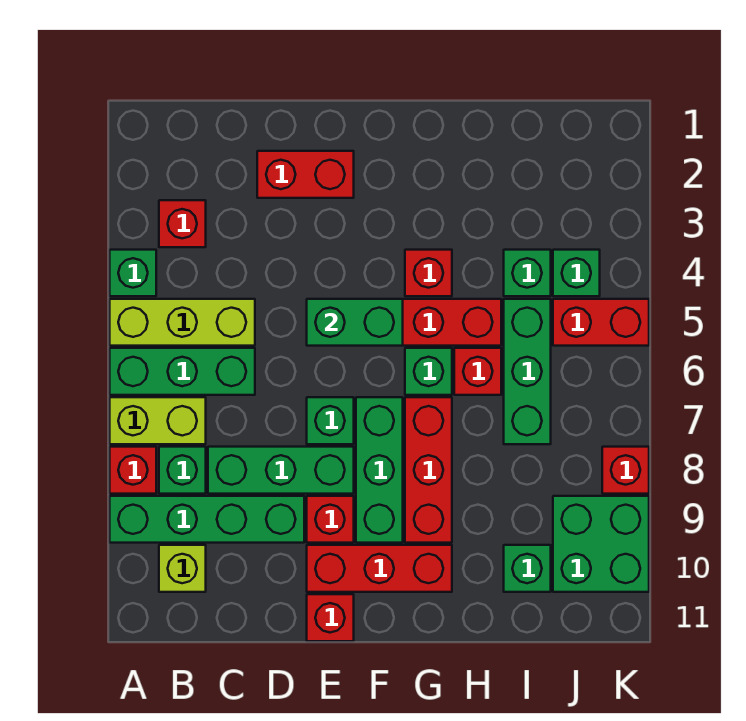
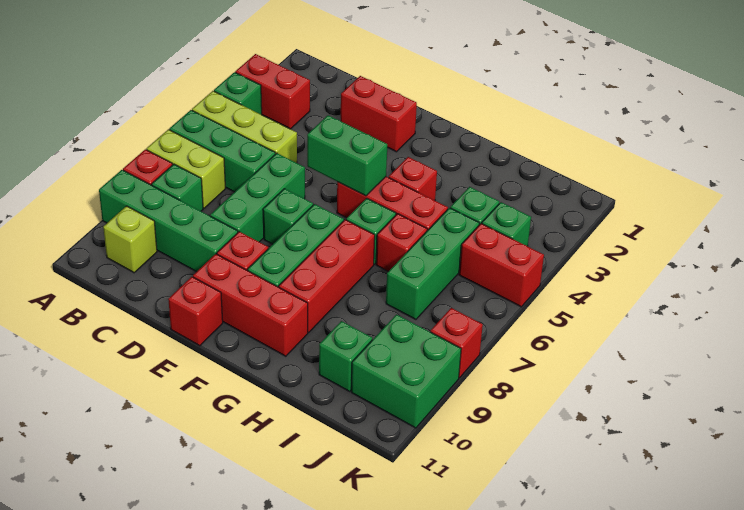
red 1x1 brick [159,200,206,247] -> red 1x2 brick [235,54,310,129]
green 1x3 brick [208,447,354,494] -> green 1x3 brick turned to [210,153,305,242]

